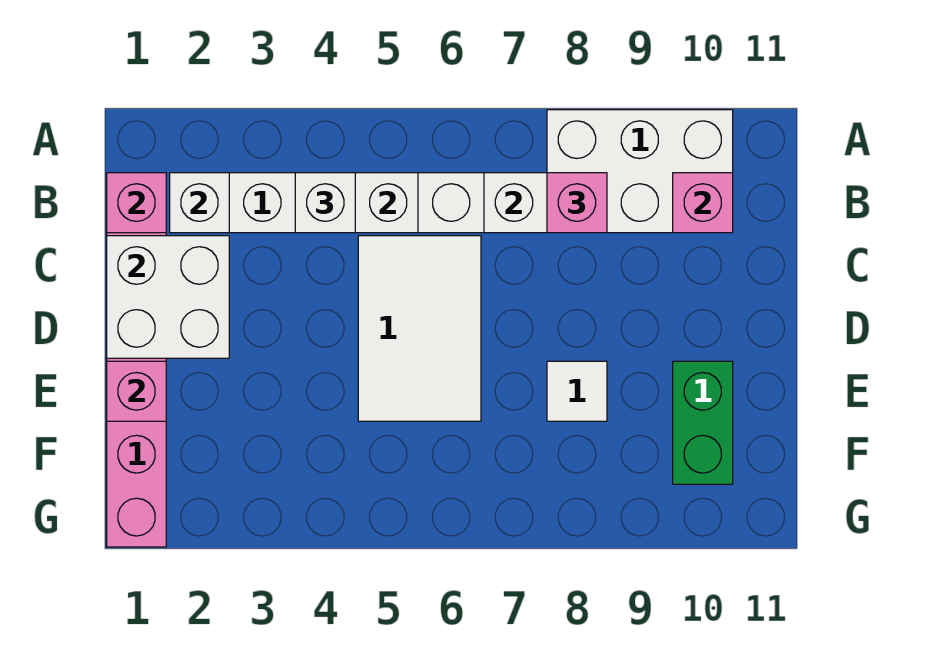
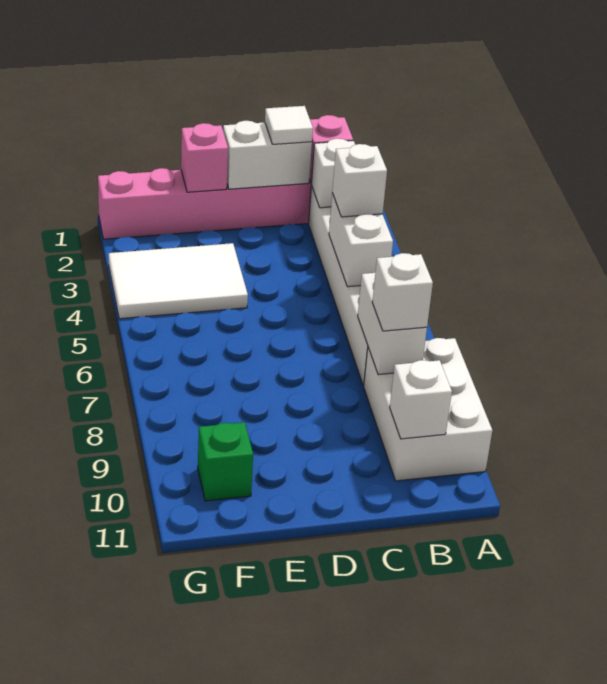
pink 1x1 brick [547,173,607,233] -> white 1x1 brick [372,253,433,331]
pink 1x1 brick [673,173,733,233] -> white 1x1 brick [390,360,452,439]
white 2x2 brick [107,236,229,358] -> white 1x2 brick [223,121,312,189]
white 2x3 tile [358,236,481,421] -> white 2x3 tile moved to [109,243,248,319]
white 1x1 tile [547,361,607,421] -> white 1x1 tile moved to [265,106,313,144]
green 1x2 brick [673,361,733,484] -> green 1x1 brick [198,422,253,501]

